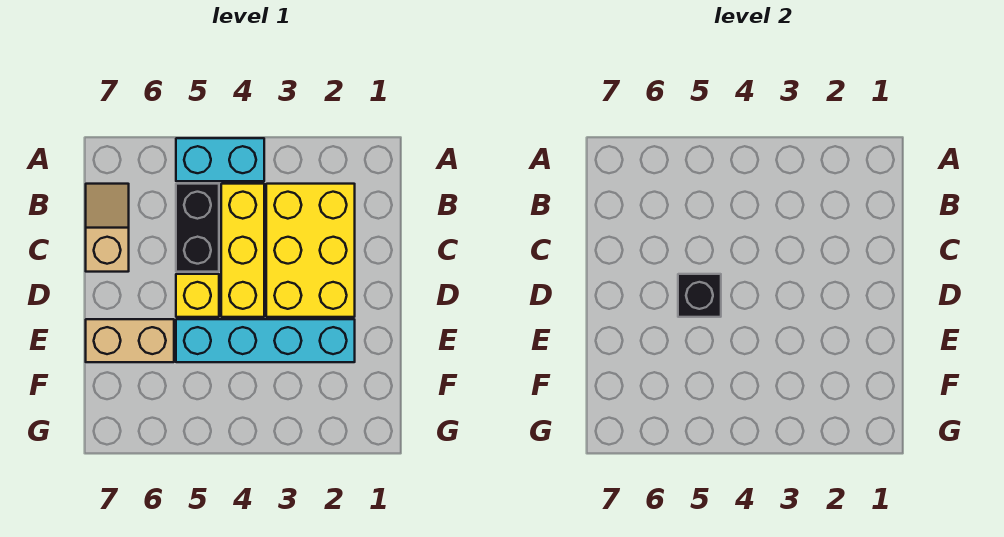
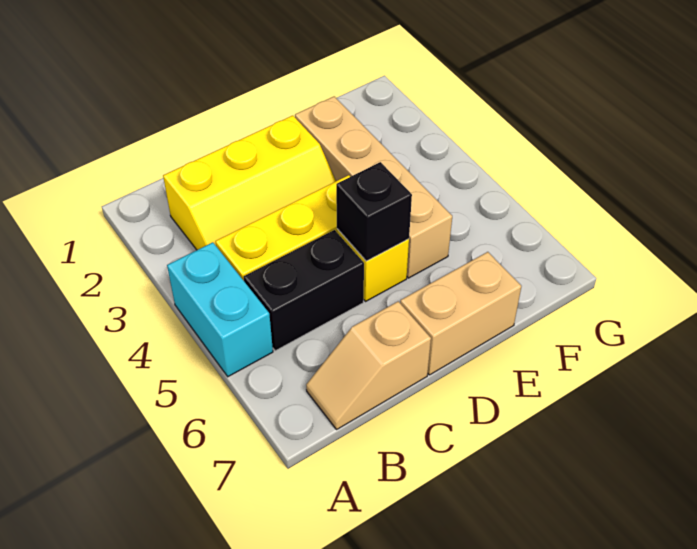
yellow 2x3 brick [266,184,355,317] -> yellow 2x3 slope [163,116,336,250]
cyan 1x4 brick [176,319,355,362] -> tan 1x4 brick [295,96,452,278]
tan 1x2 brick [86,319,174,362] -> tan 1x2 brick turned to [400,252,521,375]

